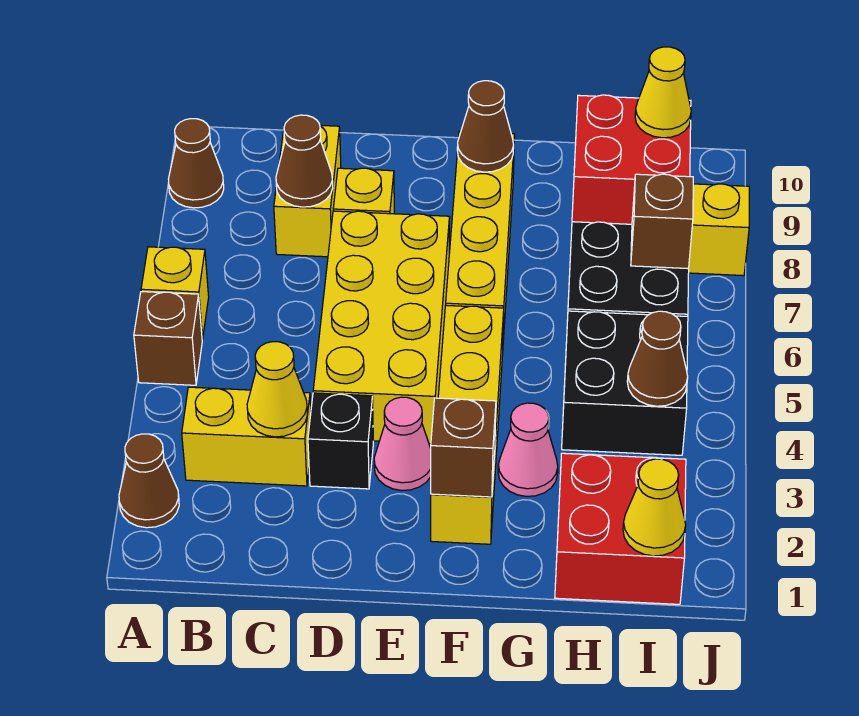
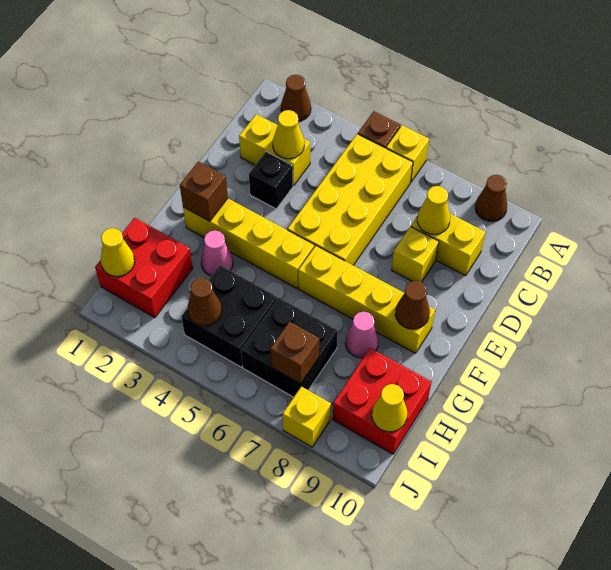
yellow 1x2 brick [182,387,311,486] -> yellow 1x2 brick turned to [239,114,310,185]
brown 1x1 cone [276,115,333,207] -> yellow 1x1 cone [417,186,450,234]
yellow 2x4 brick [313,211,450,444] -> yellow 2x4 brick turned to [288,134,413,265]
pink 1x1 cone [374,397,431,490] -> pink 1x1 cone moved to [345,312,379,358]

